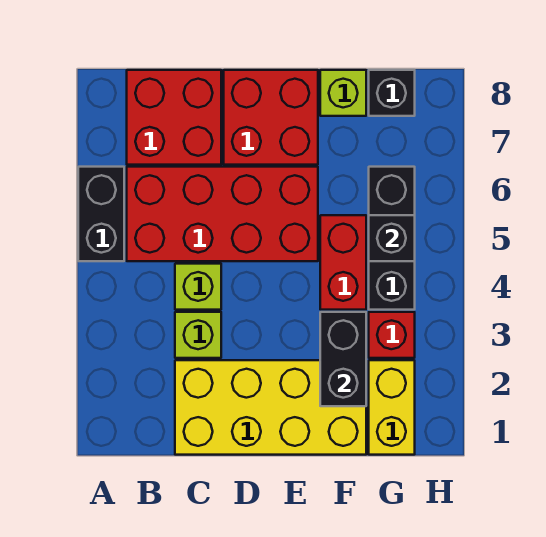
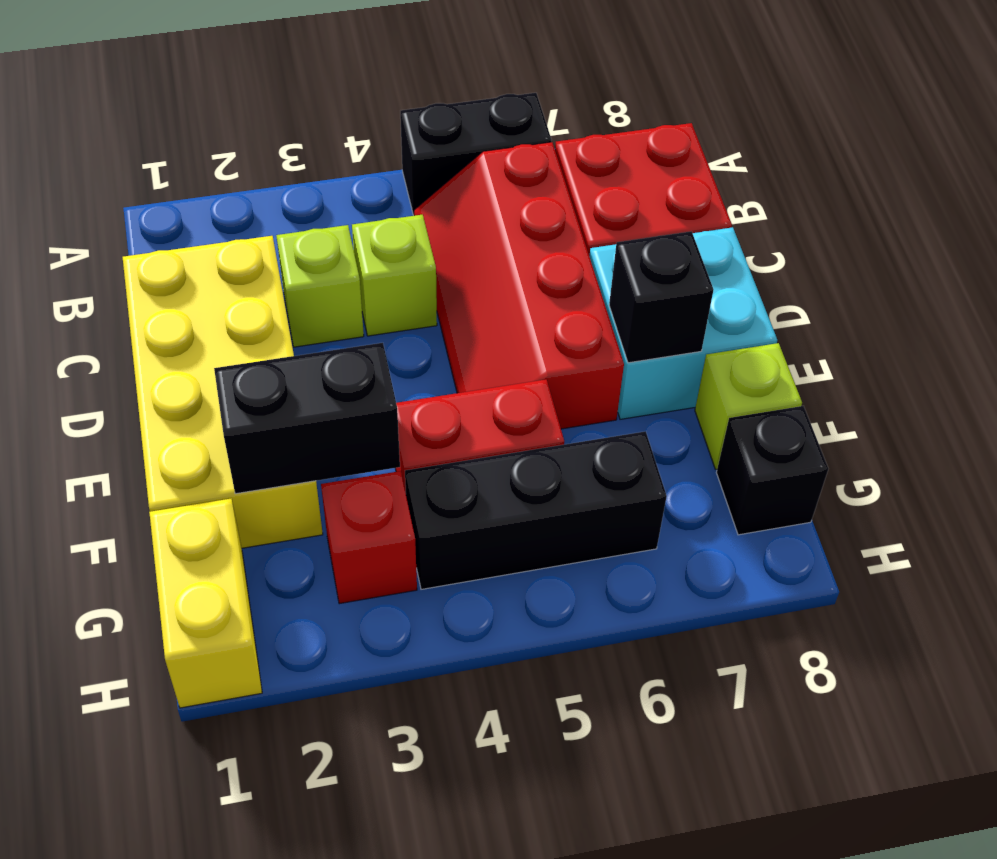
red 2x4 brick [127,167,318,261] -> red 2x4 slope [414,142,624,429]
red 2x2 brick [224,70,318,165] -> cyan 2x2 brick [589,227,777,419]
yellow 1x2 brick [369,360,415,455] -> yellow 1x2 brick turned to [149,499,262,708]
black 1x1 brick [369,215,415,261] -> black 1x1 brick moved to [609,231,713,363]

